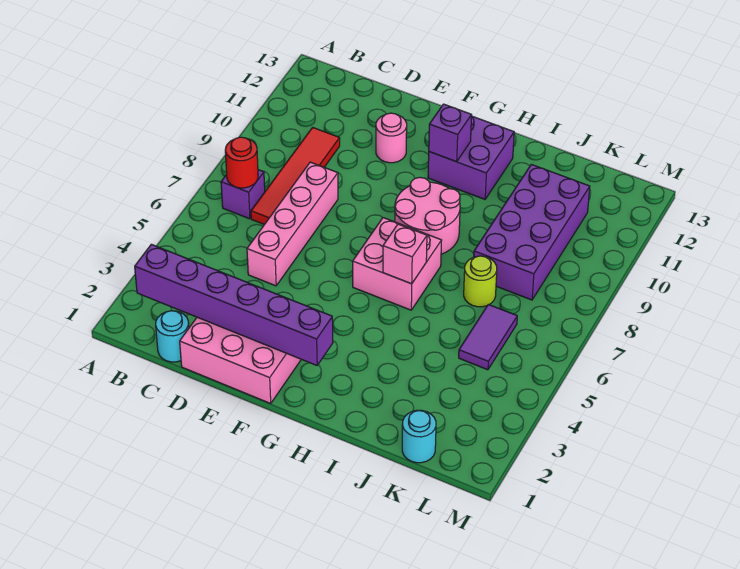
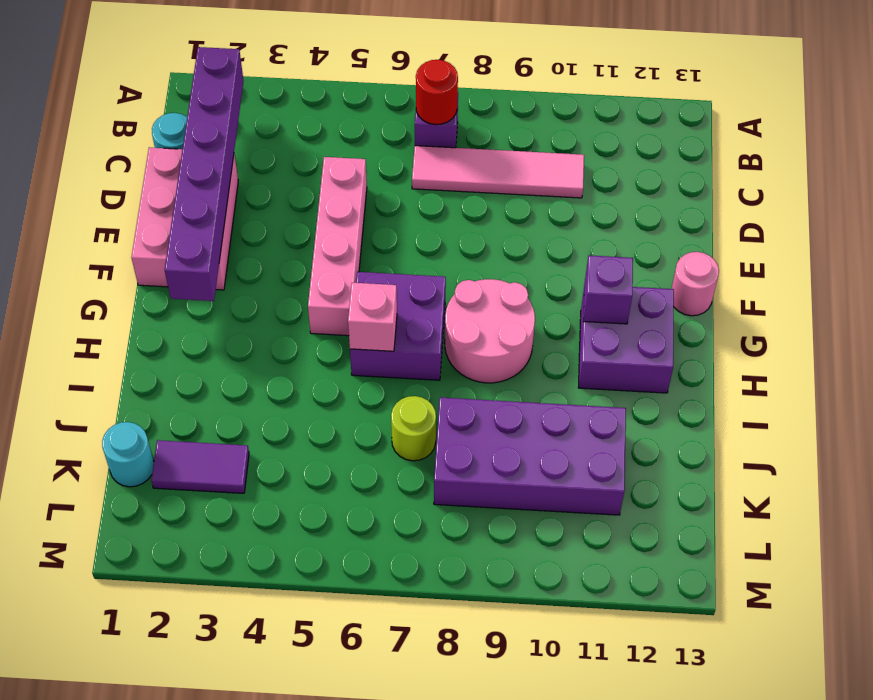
red 1x4 tile [251,127,340,224] -> pink 1x4 tile [412,146,584,198]
pink 1x4 brick [247,162,338,286] -> pink 1x4 brick turned to [308,157,367,336]
pink 1x1 round brick [376,113,407,163] -> pink 1x1 round brick moved to [672,252,719,316]
pink 2x2 brick [353,218,442,310] -> purple 2x2 brick [350,272,446,380]
purple 1x2 tile [459,304,517,370] -> purple 1x2 tile moved to [151,440,249,493]

